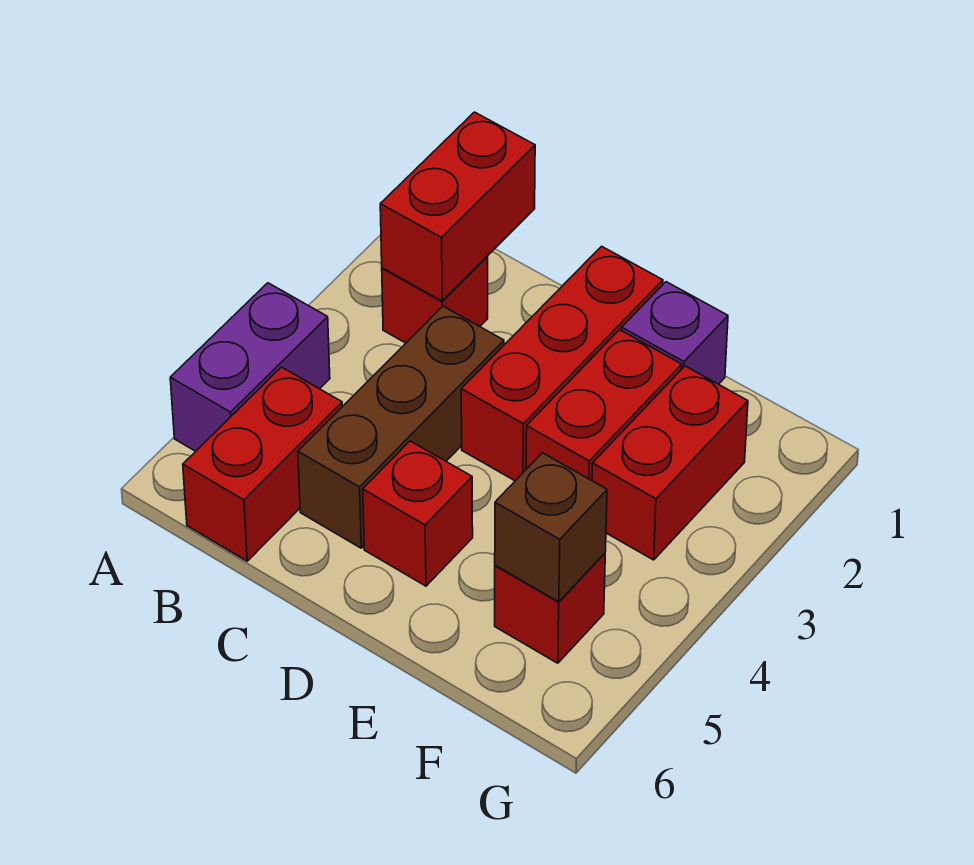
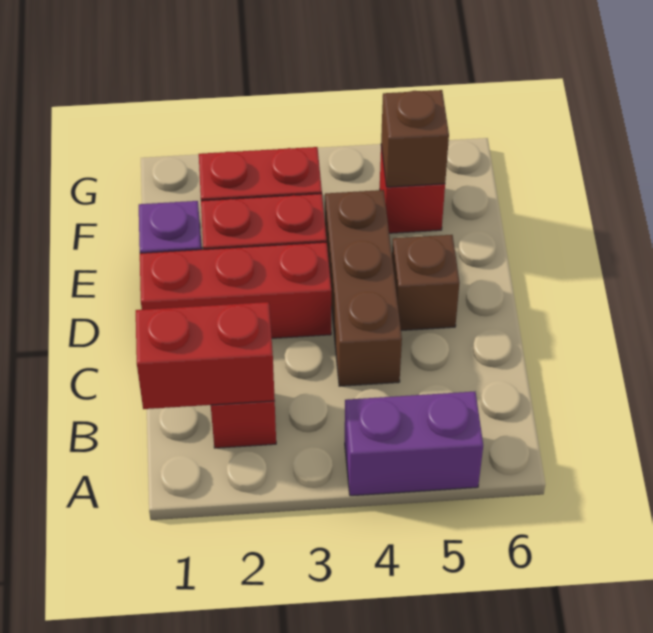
red 1x2 brick [183,367,342,561] -> none
brown 1x3 brick [298,306,504,548] -> brown 1x3 brick turned to [325,190,402,386]
red 1x1 brick [363,441,473,586] -> brown 1x1 brick [392,235,460,331]

